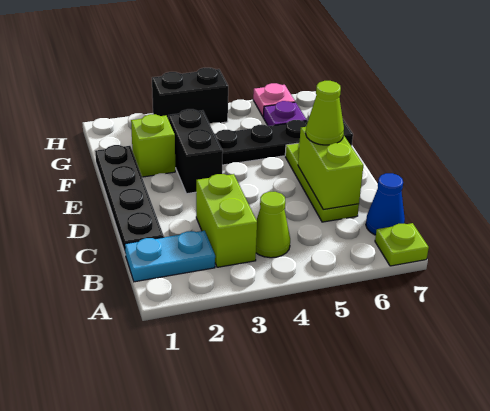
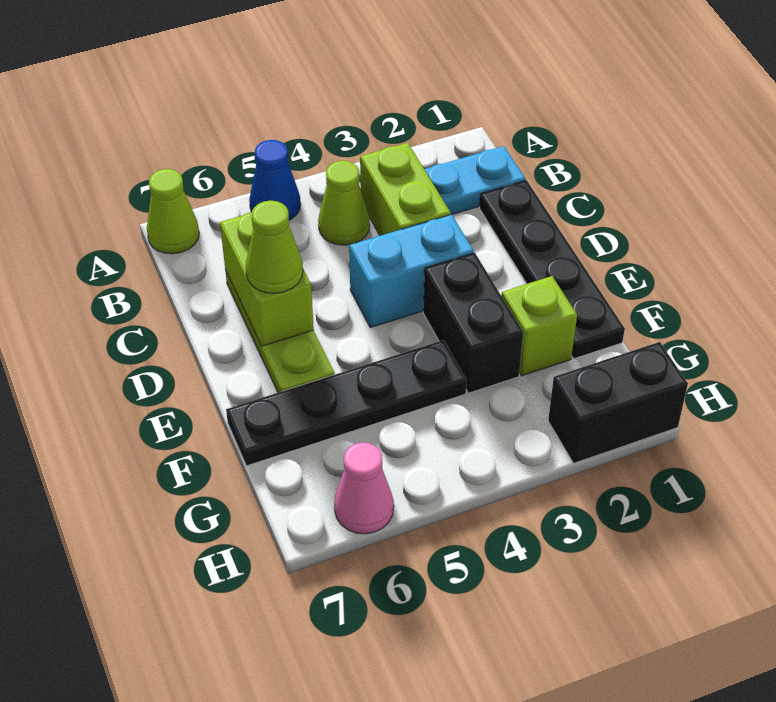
lime 1x1 plate [375,223,429,266] -> lime 1x1 cone [147,169,199,254]
blue 1x1 cone [366,173,405,235] -> blue 1x1 cone moved to [249,140,301,220]
none -> cyan 1x2 brick [349,215,474,328]
purple 1x1 plate [263,101,307,126] -> none
black 1x2 brick [152,68,228,124] -> black 1x2 brick moved to [548,342,688,463]
pink 1x1 plate [253,83,295,116] -> pink 1x1 cone [334,442,394,534]

